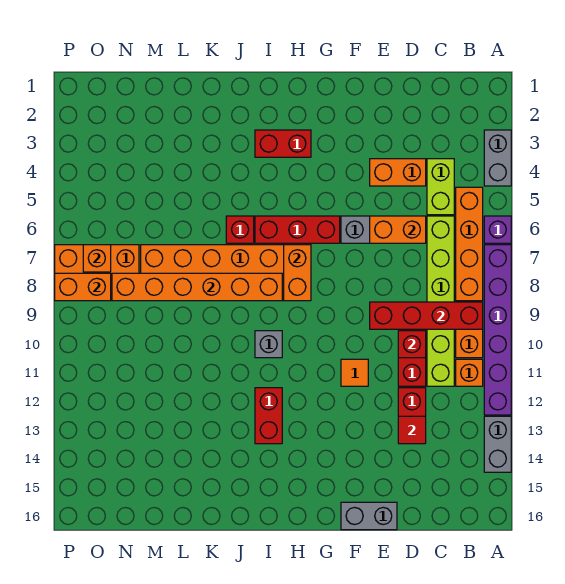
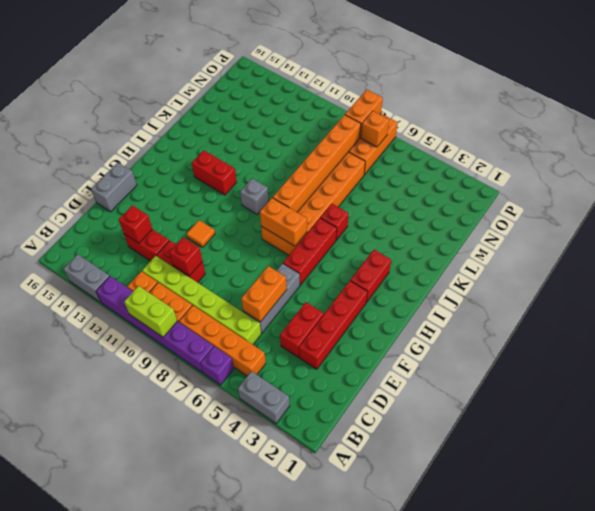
red 1x4 brick [370,302,483,329] -> red 1x4 brick moved to [299,281,367,369]
lime 1x2 brick [427,159,454,215] -> lime 1x2 brick moved to [124,286,177,337]
orange 1x2 brick [370,159,426,186] -> red 1x2 brick [280,302,324,357]
red 1x1 tile [398,416,426,444] -> red 1x1 brick [119,205,152,243]

